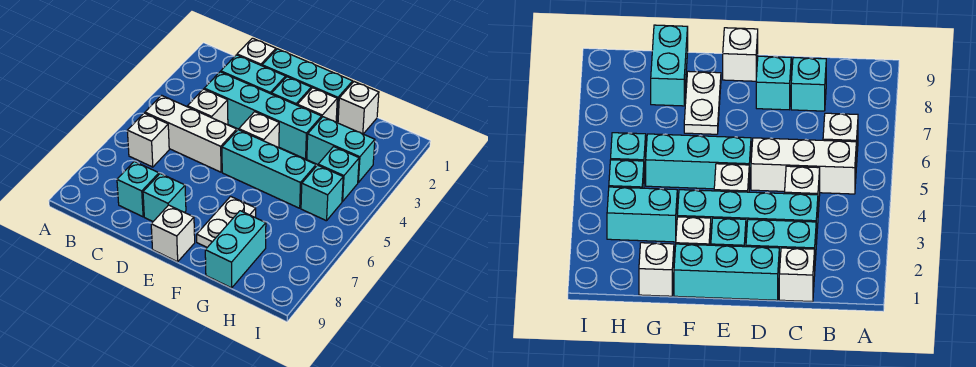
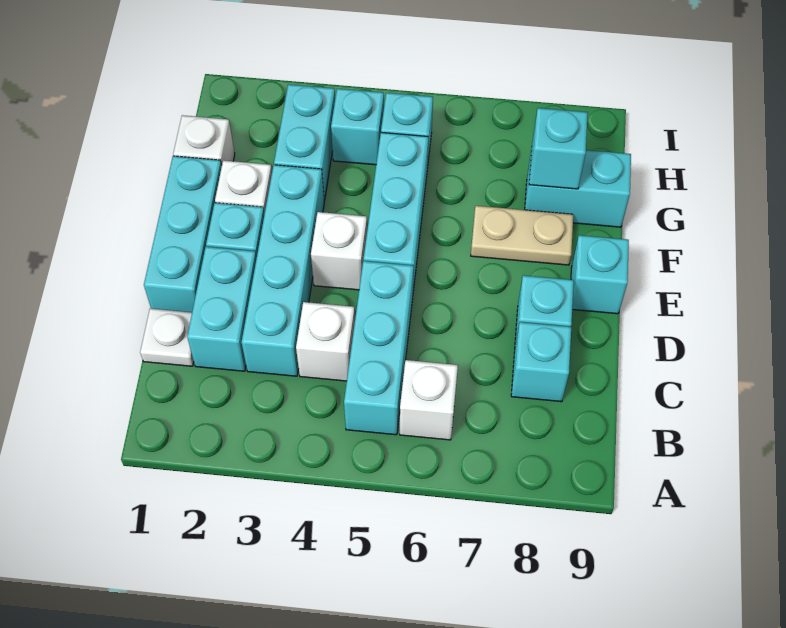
white 1x3 brick [145,95,237,172] -> cyan 1x3 brick [344,261,414,435]
white 1x1 brick [237,38,276,66] -> white 1x1 plate [140,308,194,366]
white 1x1 brick [151,205,195,262] -> cyan 1x1 brick [571,235,629,314]
white 1x2 plate [197,196,256,247] -> tan 1x2 plate [471,206,573,265]
none -> cyan 1x1 brick [529,108,588,189]

